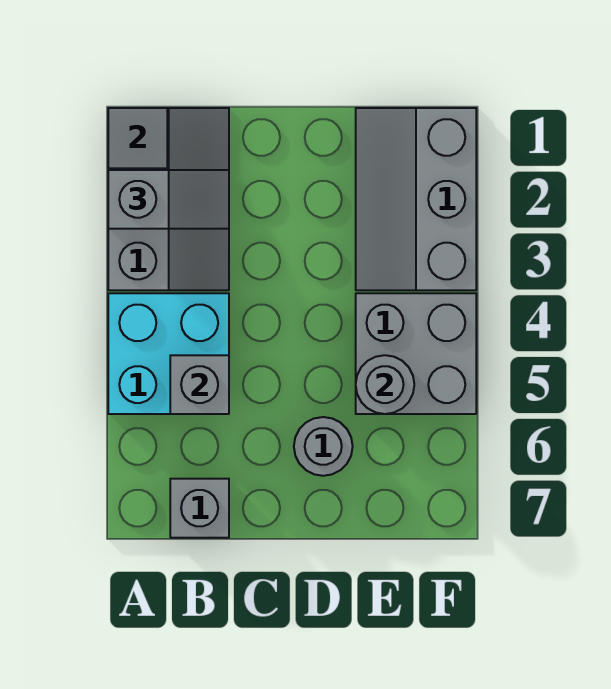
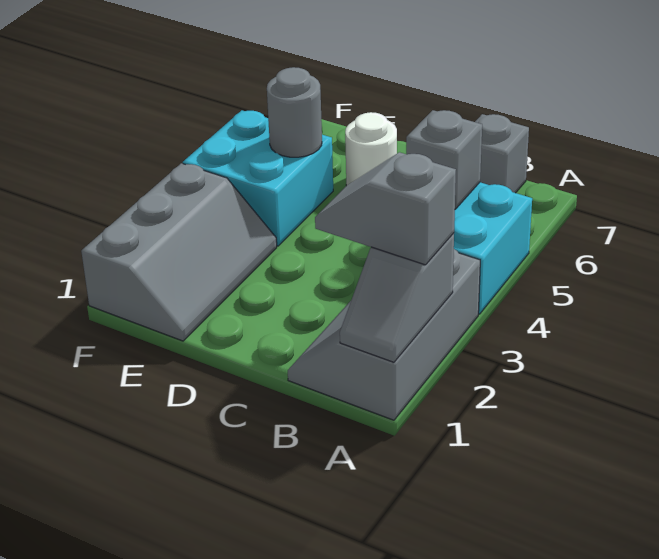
grey 1x1 round brick [294,417,353,476] -> white 1x1 round brick [345,112,397,186]
grey 2x2 brick [356,293,476,414] -> cyan 2x2 brick [183,110,333,246]

